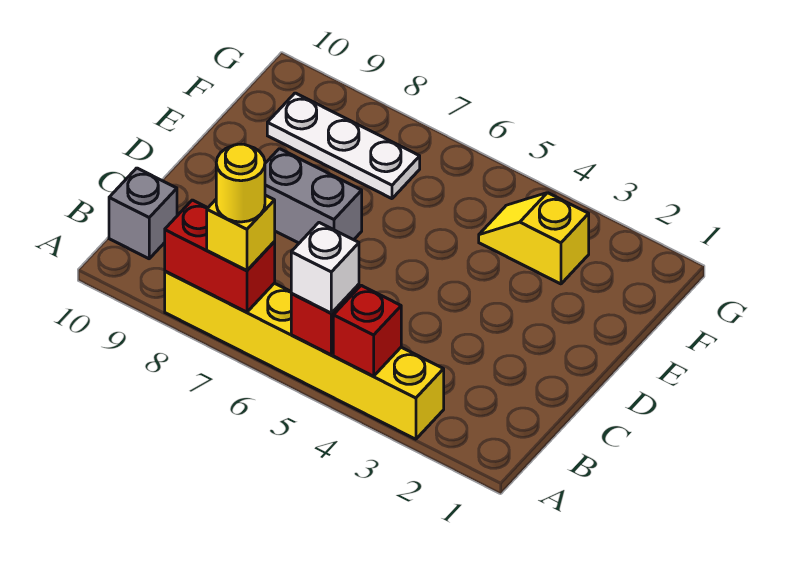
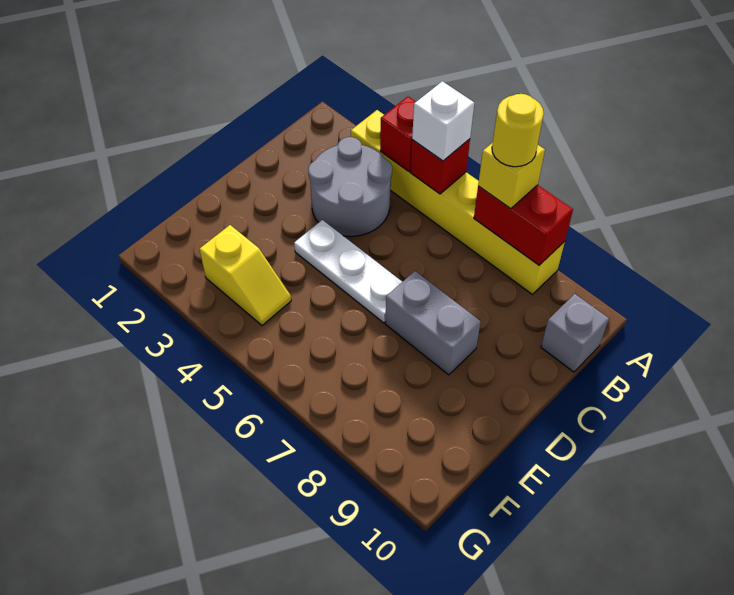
none -> grey 2x2 round brick [308,137,392,236]
white 1x3 plate [267,93,420,199] -> white 1x3 plate moved to [294,220,402,323]

